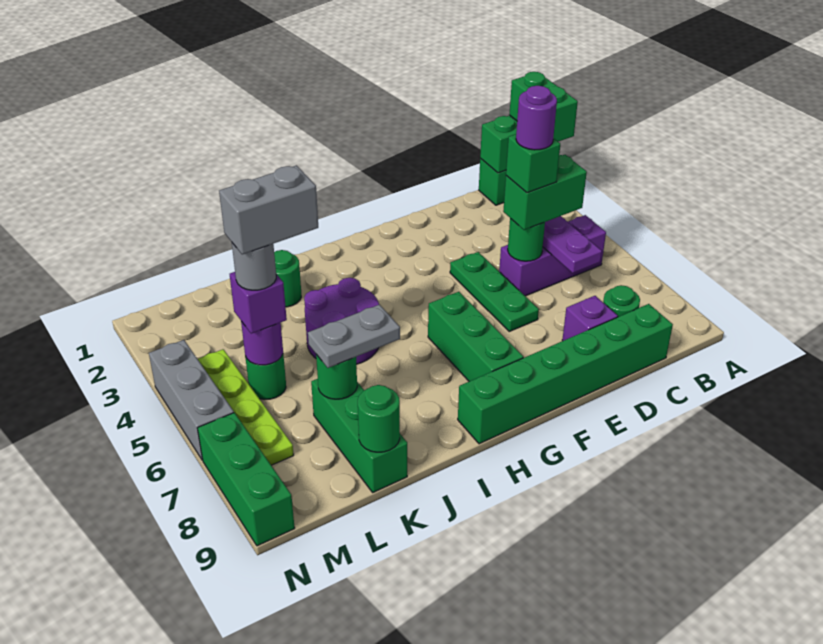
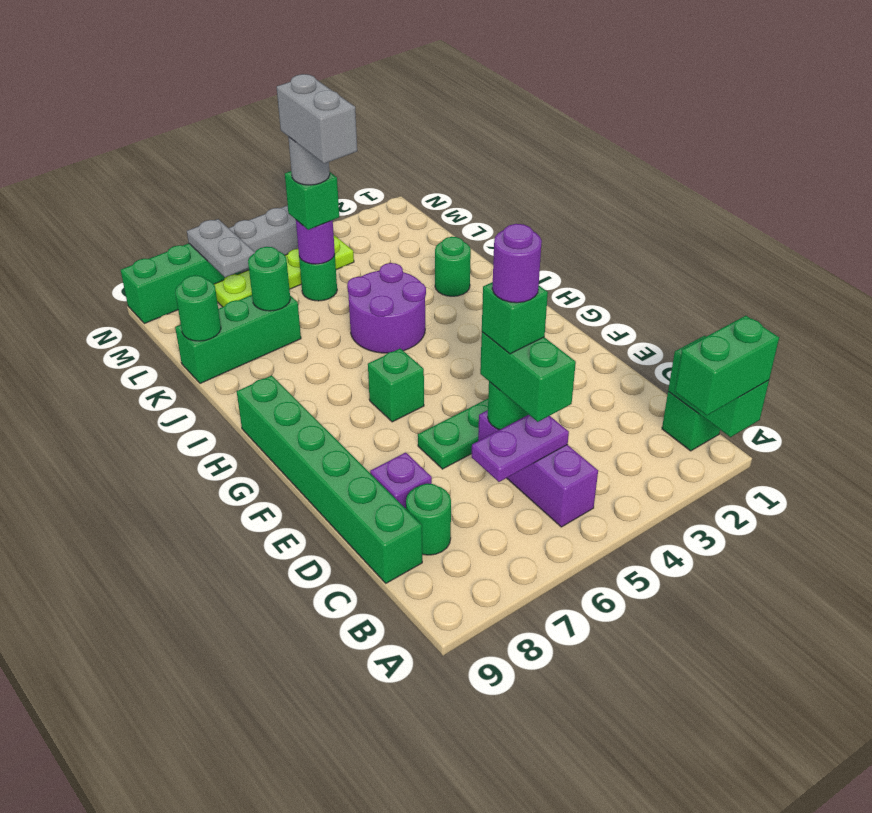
green 1x3 brick [428,292,524,381] -> green 1x1 brick [368,348,424,422]
grey 1x2 plate [308,304,400,368] -> grey 1x2 plate moved to [187,219,255,277]
purple 1x1 brick [230,272,287,334] -> green 1x1 brick [285,171,339,230]

